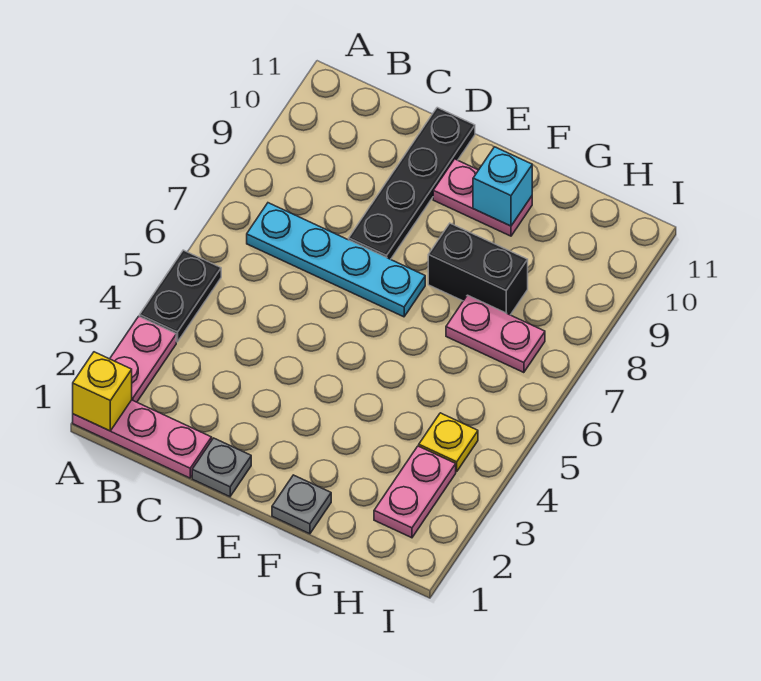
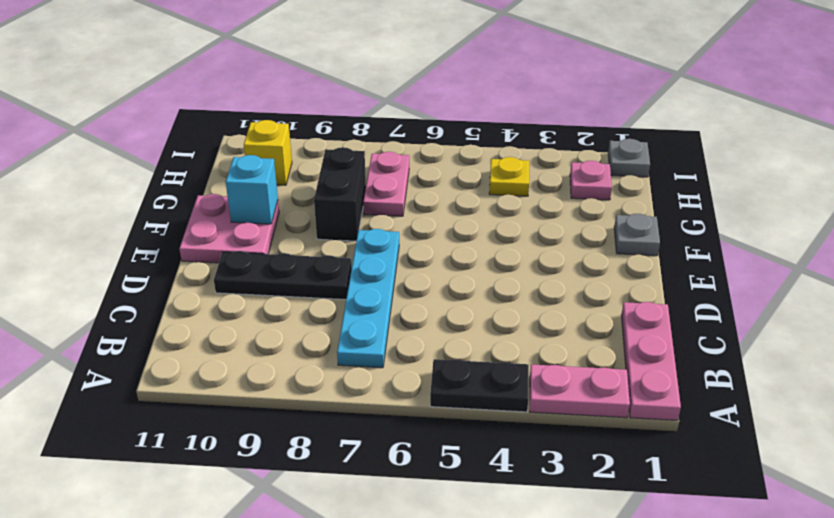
yellow 1x1 brick [73,352,132,431] -> yellow 1x1 brick moved to [244,120,292,185]
grey 1x1 plate [192,438,251,497] -> grey 1x1 plate moved to [608,139,650,177]
black 1x4 plate [349,108,475,259] -> black 1x3 plate [214,251,352,300]
pink 1x2 plate [433,159,532,236] -> pink 2x2 plate [179,194,279,263]
pink 1x2 plate [374,446,456,538] -> pink 1x1 plate [570,161,612,200]

